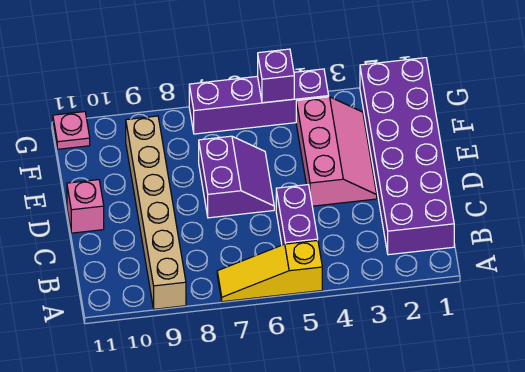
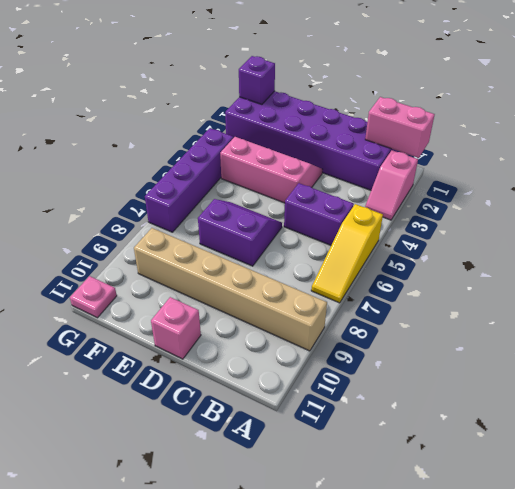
none -> pink 1x2 brick [365,97,435,158]
none -> pink 1x2 slope [365,150,418,220]
purple 1x1 brick [258,49,294,103] -> purple 1x1 brick moved to [239,56,275,104]

